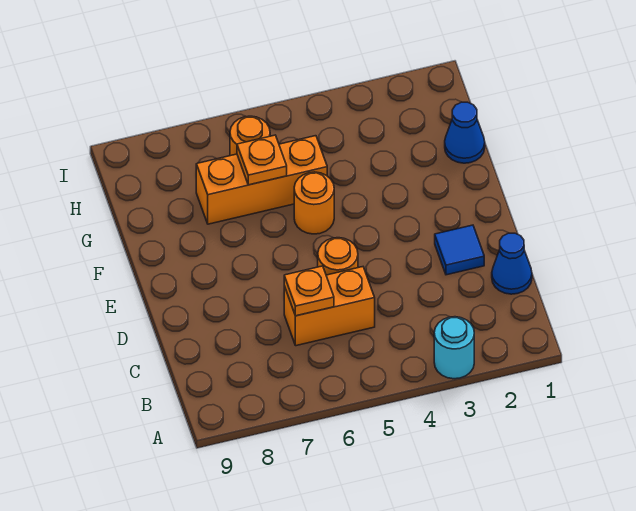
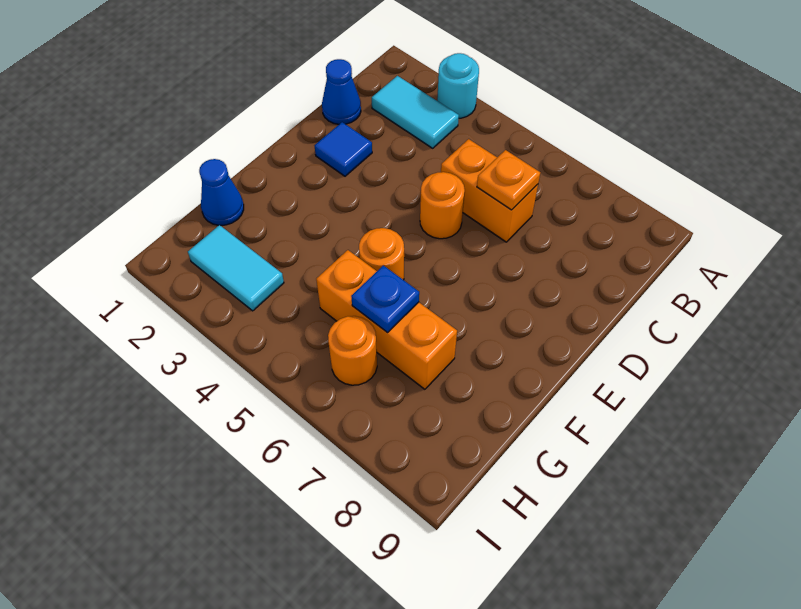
none -> cyan 1x2 tile [372,76,459,148]
orange 1x1 plate [237,135,287,185] -> blue 1x1 plate [351,265,419,333]
none -> cyan 1x2 tile [188,225,284,311]

